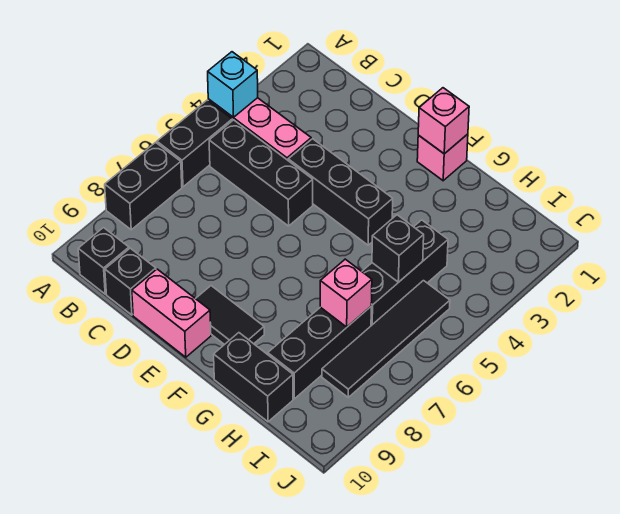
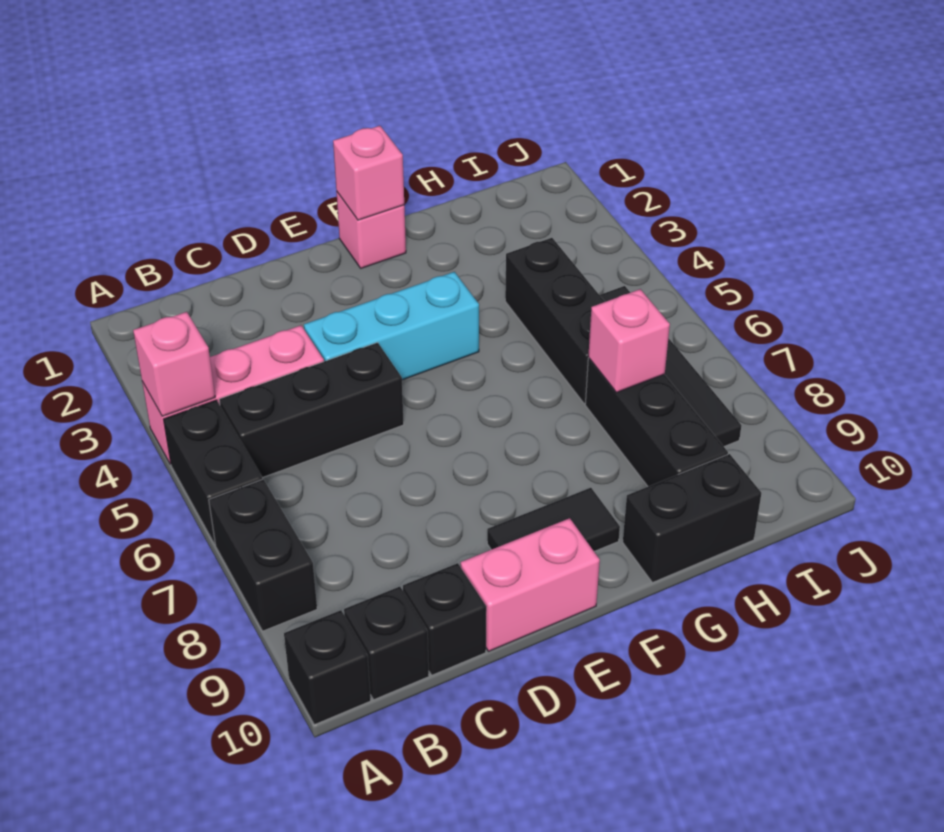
cyan 1x1 brick [208,52,258,118] -> pink 1x1 brick [133,312,215,416]
black 1x3 brick [288,139,393,245] -> cyan 1x3 brick [304,272,479,380]
black 1x1 brick [372,215,424,282] -> black 1x1 brick moved to [284,610,371,725]

